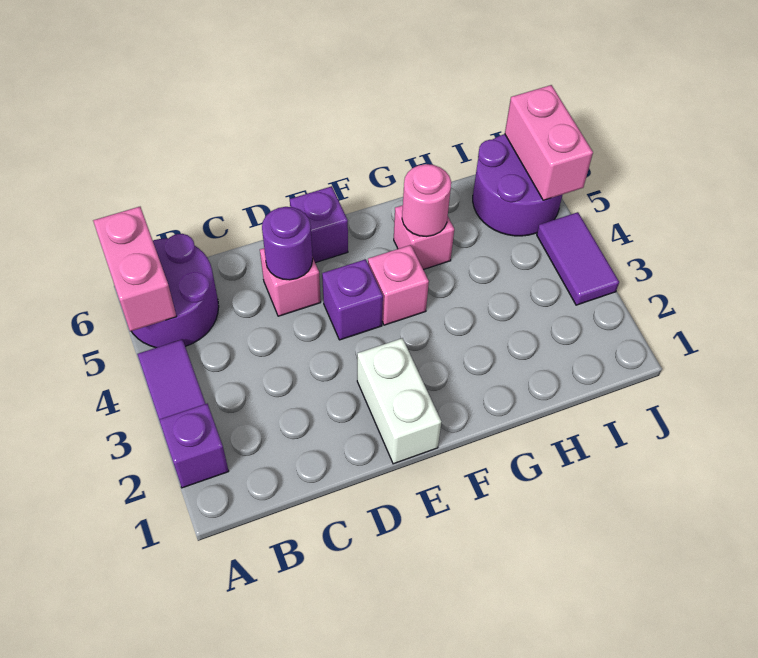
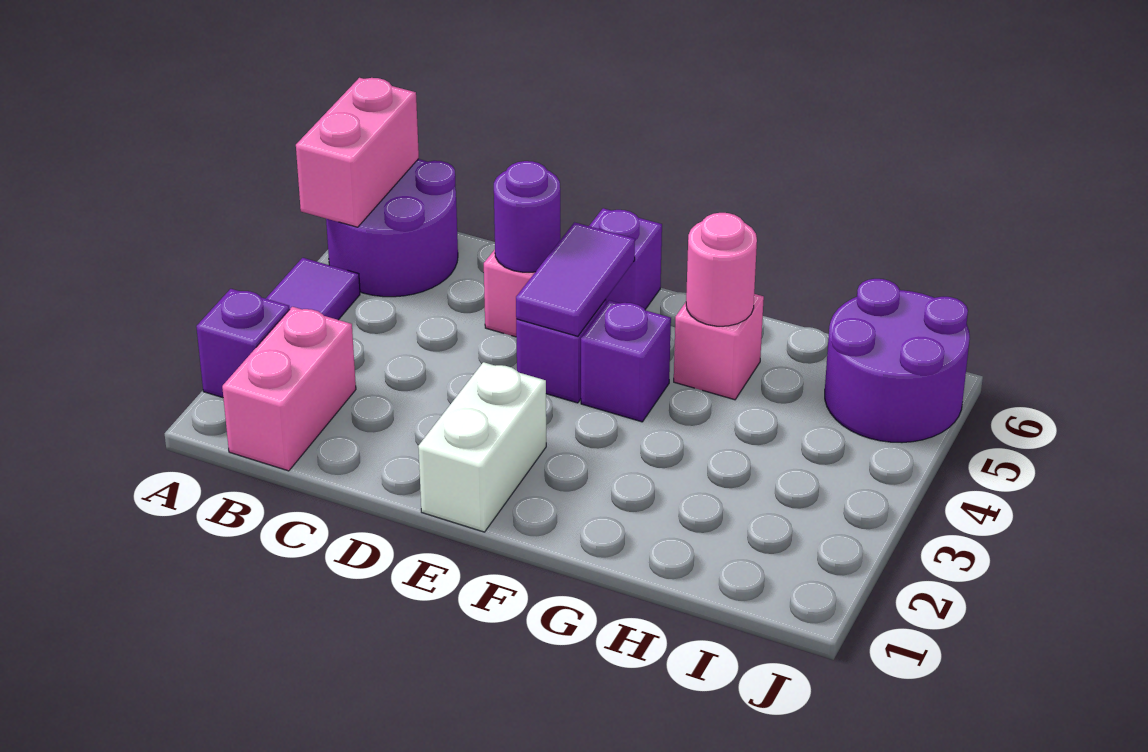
pink 1x1 brick [368,245,429,325] -> purple 1x1 brick [581,300,671,422]
purple 1x2 tile [537,212,619,305] -> purple 1x2 tile moved to [516,222,635,336]
pink 1x2 brick [505,85,593,200] -> pink 1x2 brick moved to [222,307,356,471]

